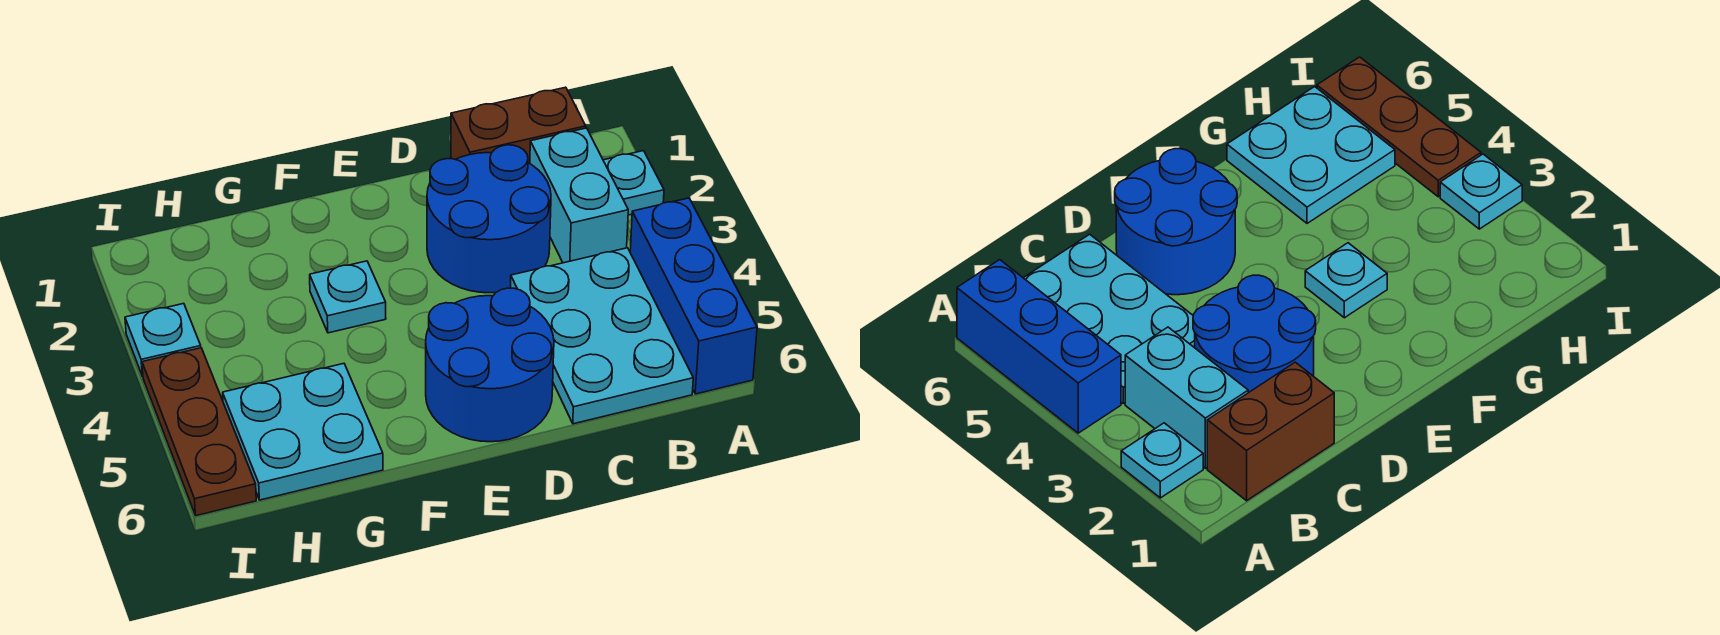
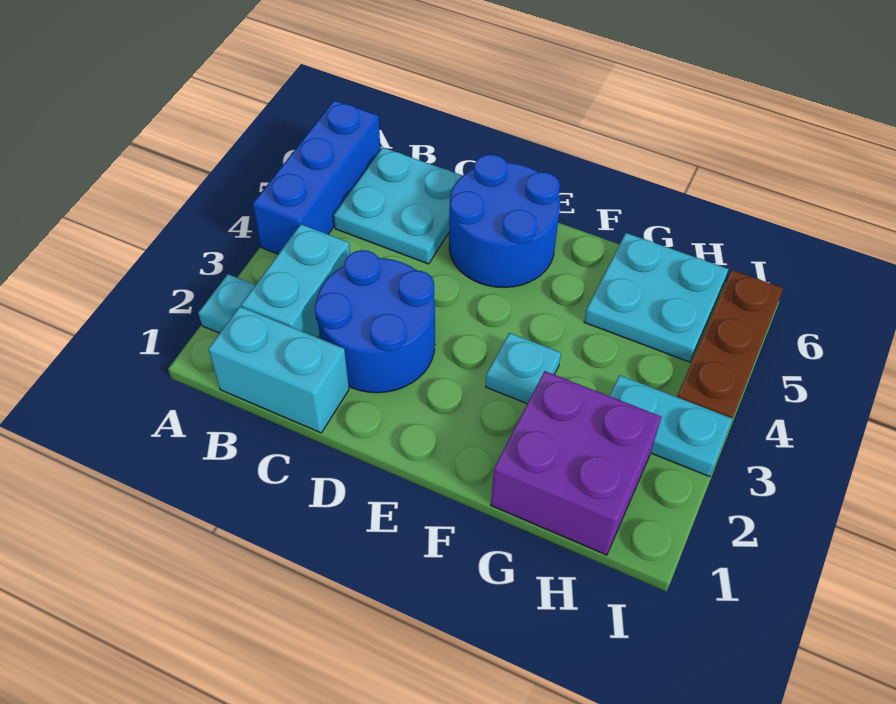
brown 1x2 brick [451,87,586,163] -> cyan 1x2 brick [208,307,349,433]
cyan 2x3 plate [511,248,693,424] -> cyan 2x2 plate [334,147,463,264]
none -> purple 2x2 brick [491,371,661,555]
cyan 1x1 plate [125,304,201,376] -> cyan 1x2 plate [610,375,733,477]

